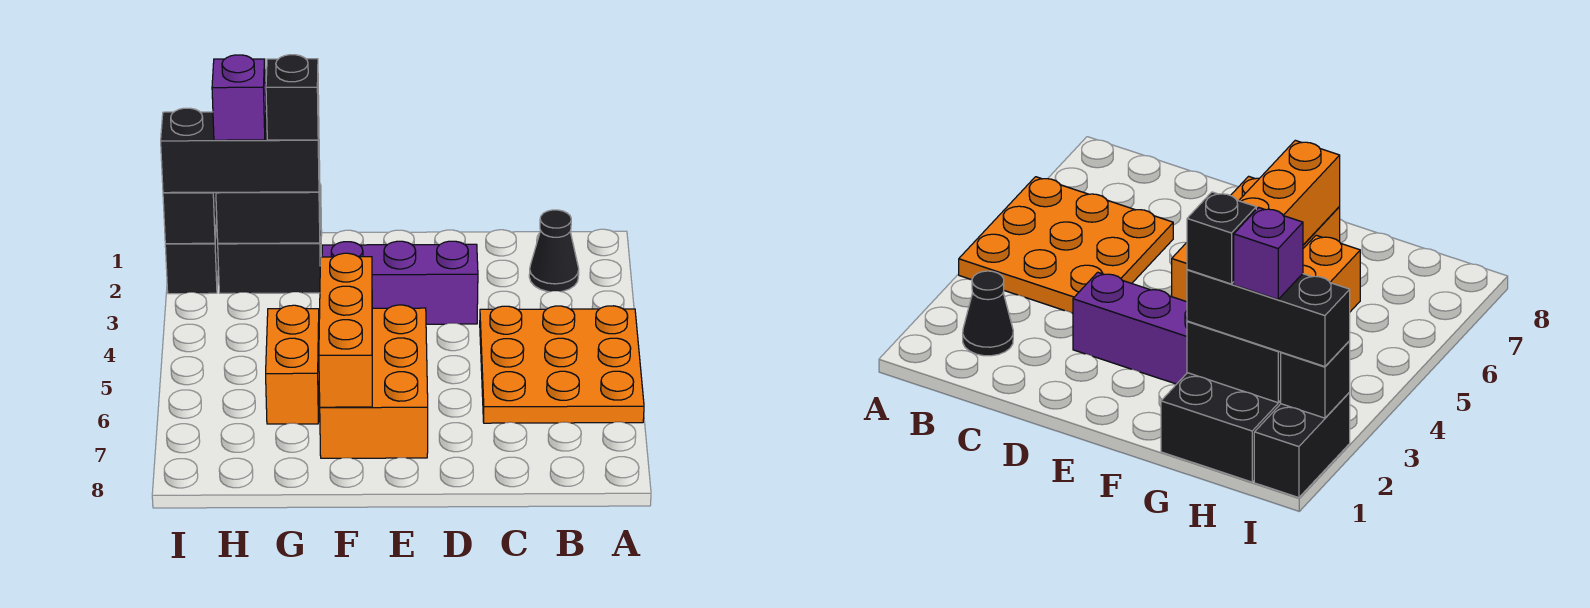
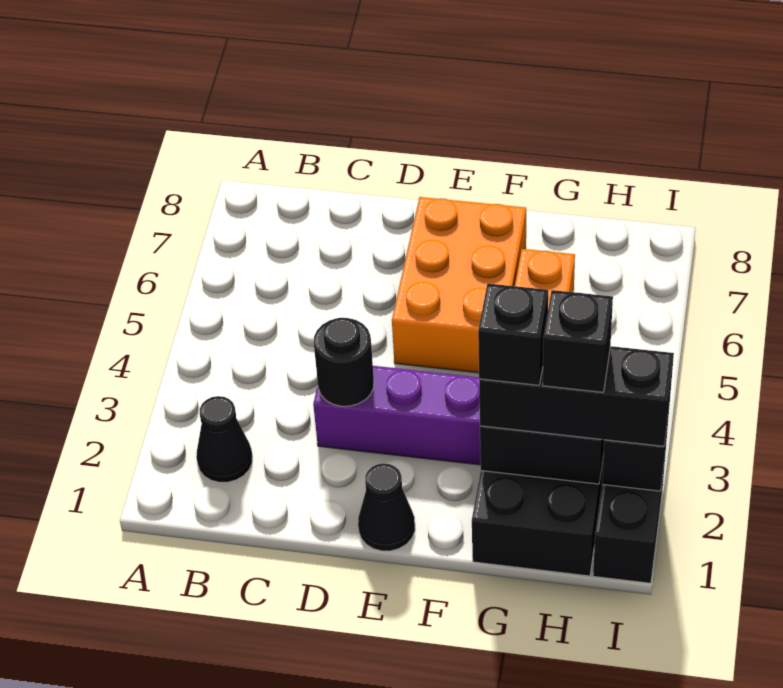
orange 3x3 plate [480,306,644,423] -> none
none -> black 1x1 round brick [314,318,374,406]
none -> black 1x1 cone [358,463,415,551]
orange 1x3 brick [319,253,372,407] -> none
purple 1x1 brick [212,55,266,140] -> black 1x1 brick [543,290,613,392]

